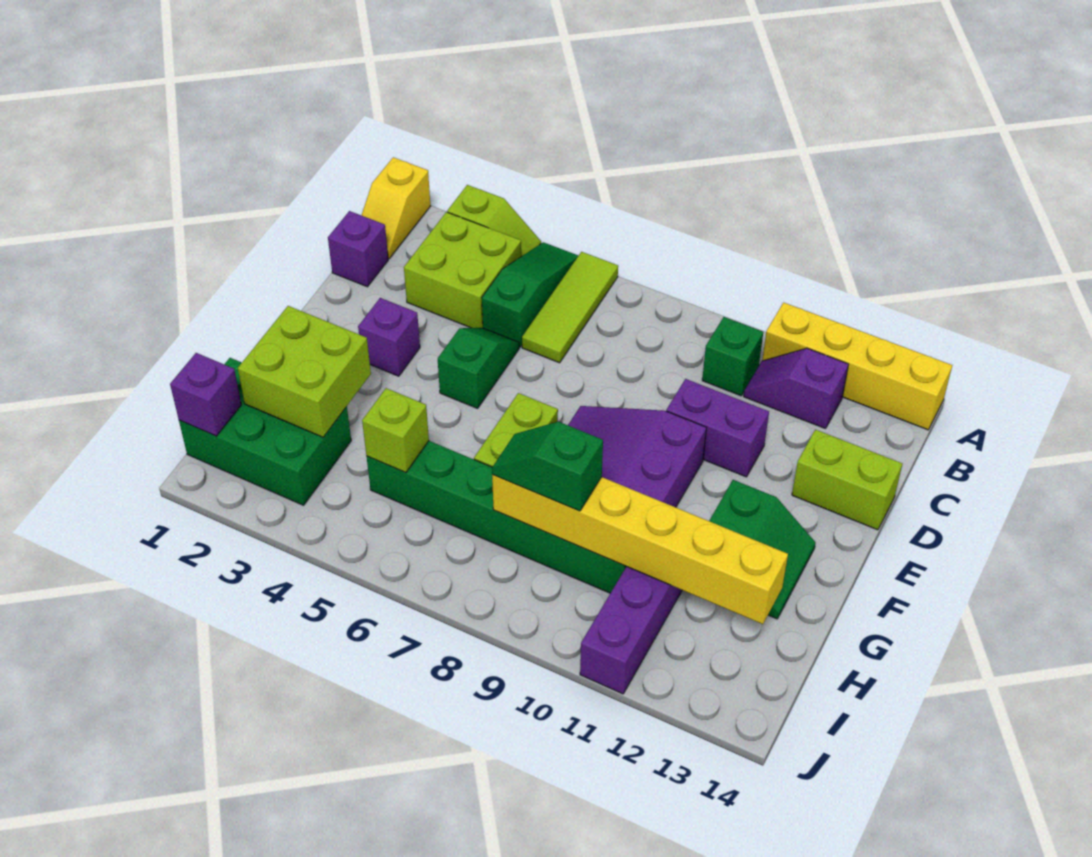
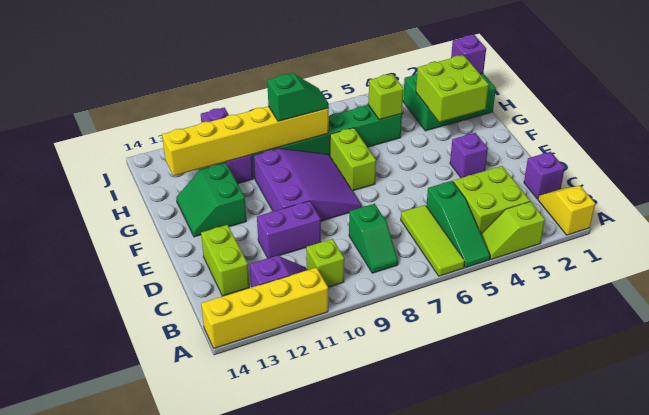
green 1x1 brick [702,317,763,396] -> lime 1x1 brick [306,239,344,287]
green 1x2 slope [438,328,519,408] -> green 1x2 slope moved to [349,204,398,273]
lime 1x2 brick [792,429,902,530] -> lime 1x2 brick turned to [201,225,249,296]

